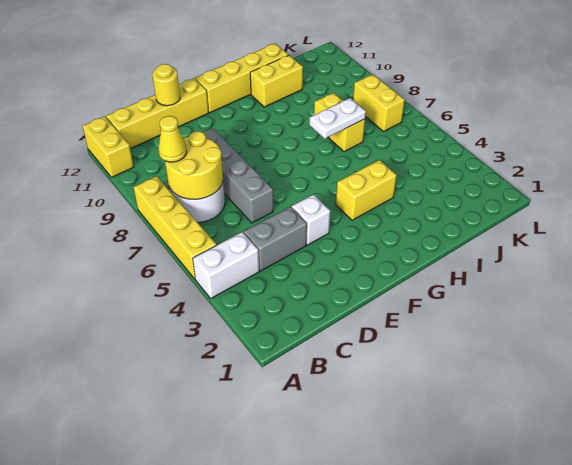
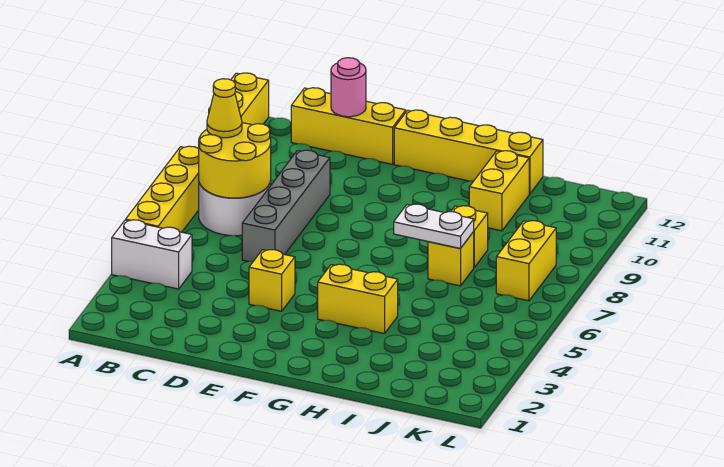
yellow 1x4 brick [106,78,209,149] -> yellow 1x3 brick [291,88,406,164]
grey 1x2 brick [244,207,307,271] -> none
yellow 1x1 round brick [152,64,180,106] -> pink 1x1 round brick [331,58,366,117]
white 1x1 brick [292,195,330,245] -> yellow 1x1 brick [249,250,295,311]
yellow 1x2 brick [250,55,303,107] -> yellow 1x2 brick turned to [469,151,529,231]

